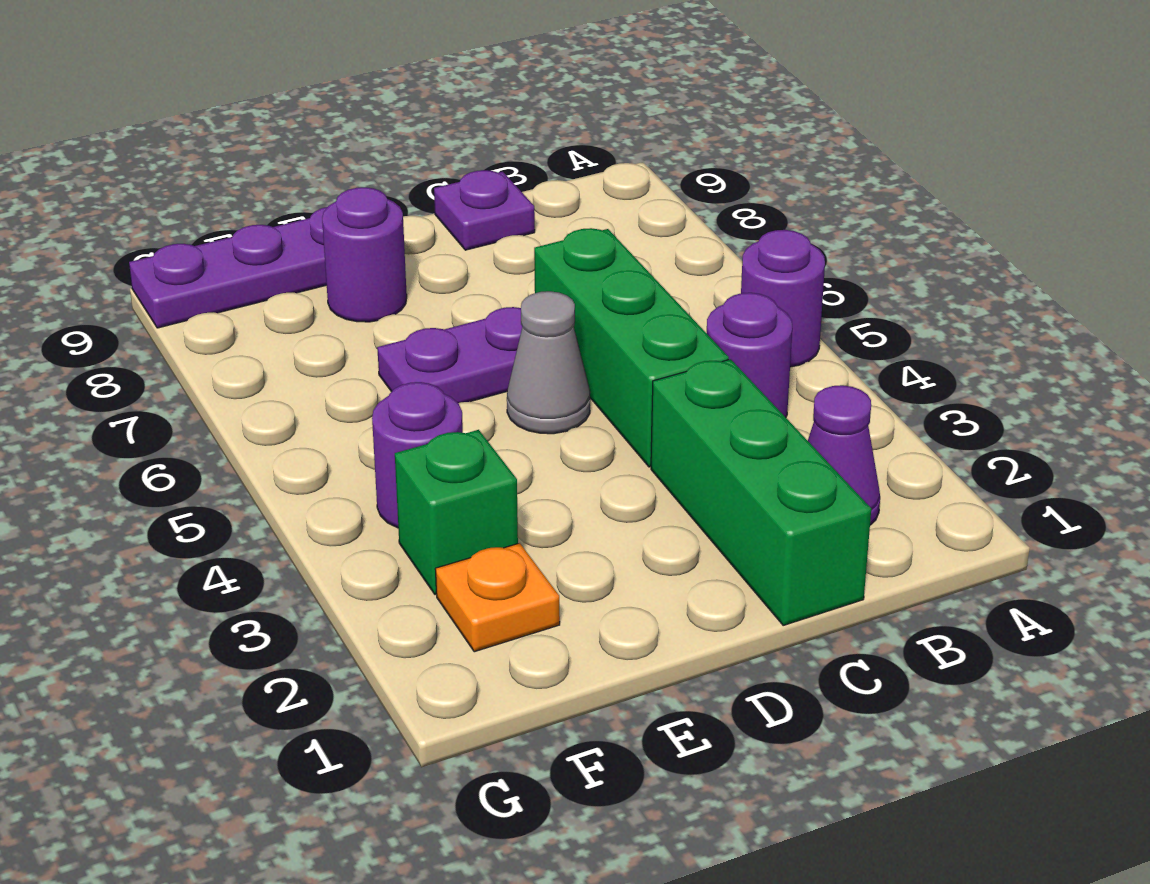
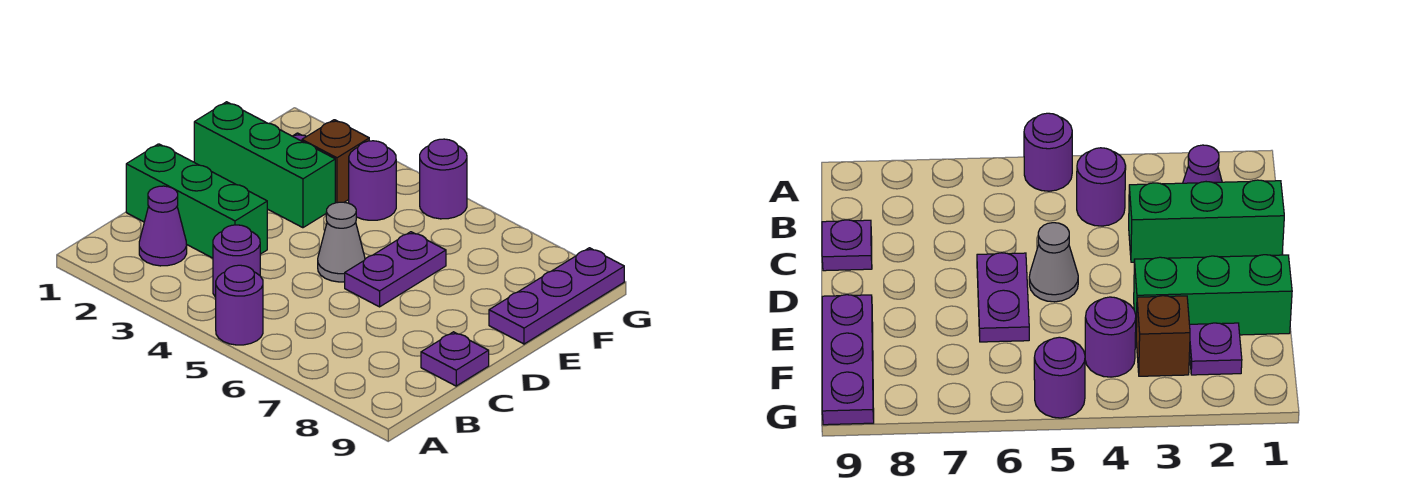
green 1x3 brick [534,228,729,467] -> green 1x3 brick moved to [194,102,335,228]
purple 1x1 round brick [322,187,407,322] -> purple 1x1 round brick moved to [419,139,467,219]
orange 1x1 plate [435,543,560,652] -> purple 1x1 plate [1189,323,1242,375]
green 1x1 brick [395,430,518,595] -> brown 1x1 brick [302,120,369,203]

